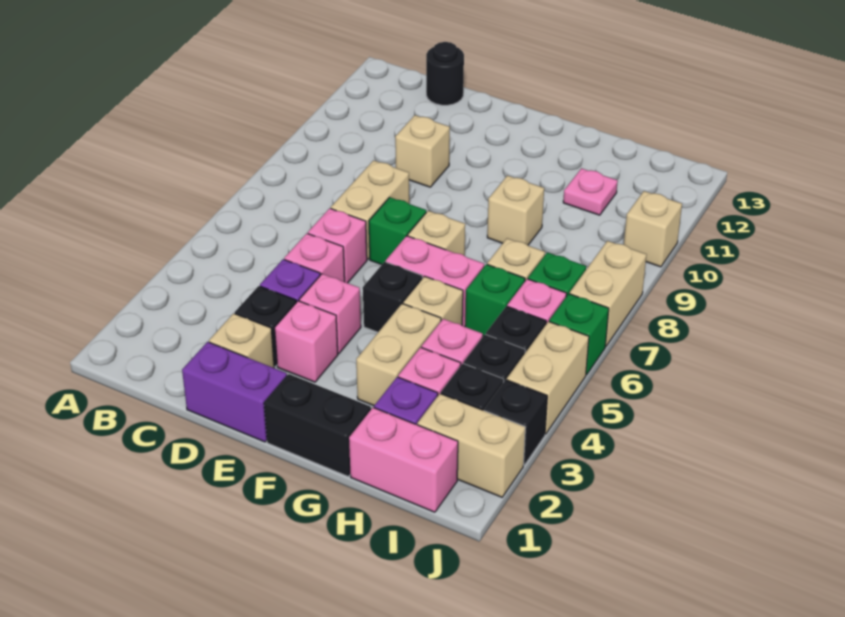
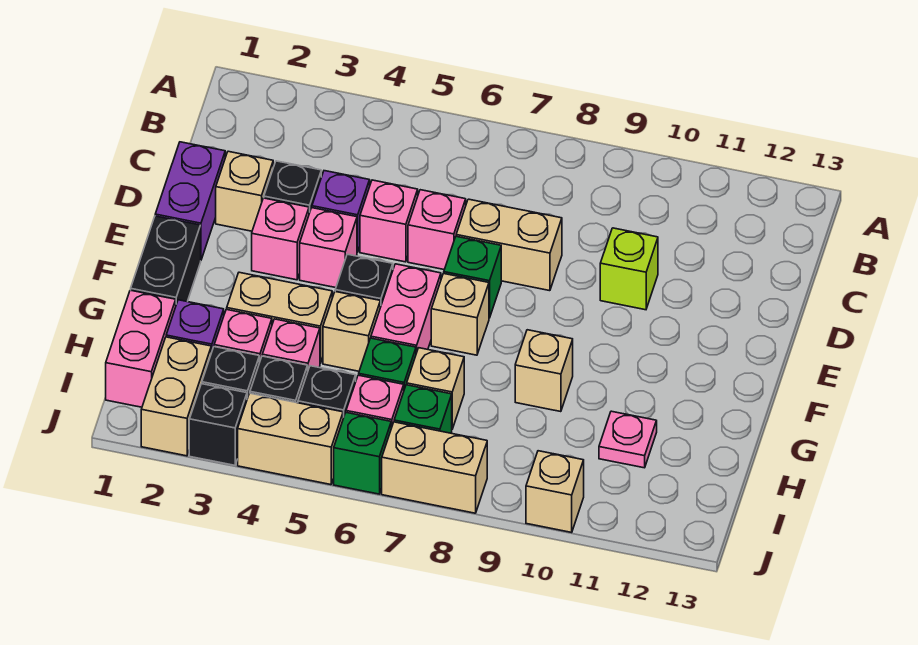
black 1x1 round brick [426,42,464,105] -> none
tan 1x1 brick [395,115,450,187] -> lime 1x1 brick [600,228,658,310]

